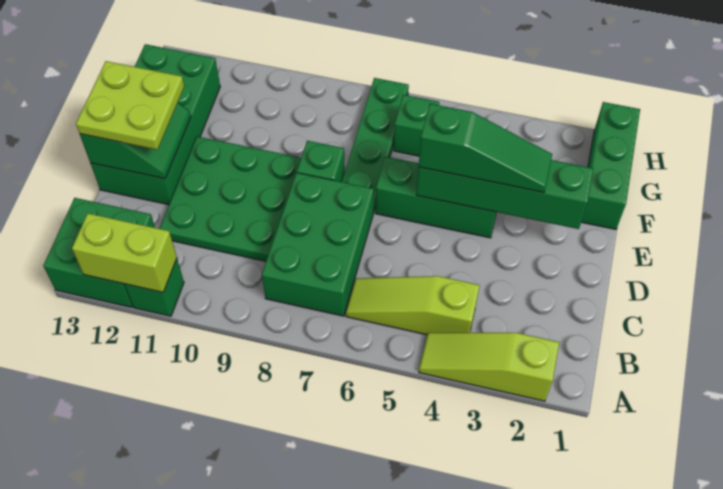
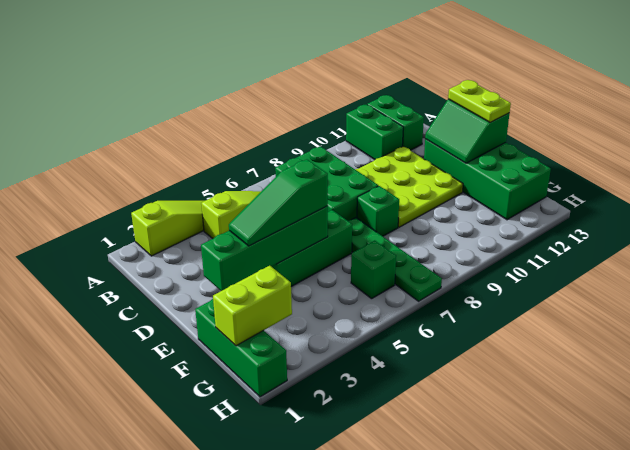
green 1x1 brick [125,259,184,316] -> green 1x2 brick [346,104,403,160]
lime 1x2 brick [72,213,177,292] -> lime 1x2 brick moved to [213,266,292,346]
green 2x2 brick [43,198,155,307] -> green 1x2 brick [367,95,424,150]
green 3x3 plate [160,136,301,261] -> lime 3x3 plate [355,146,463,227]
lime 2x2 plate [76,61,184,150] -> lime 1x2 plate [448,80,511,123]

